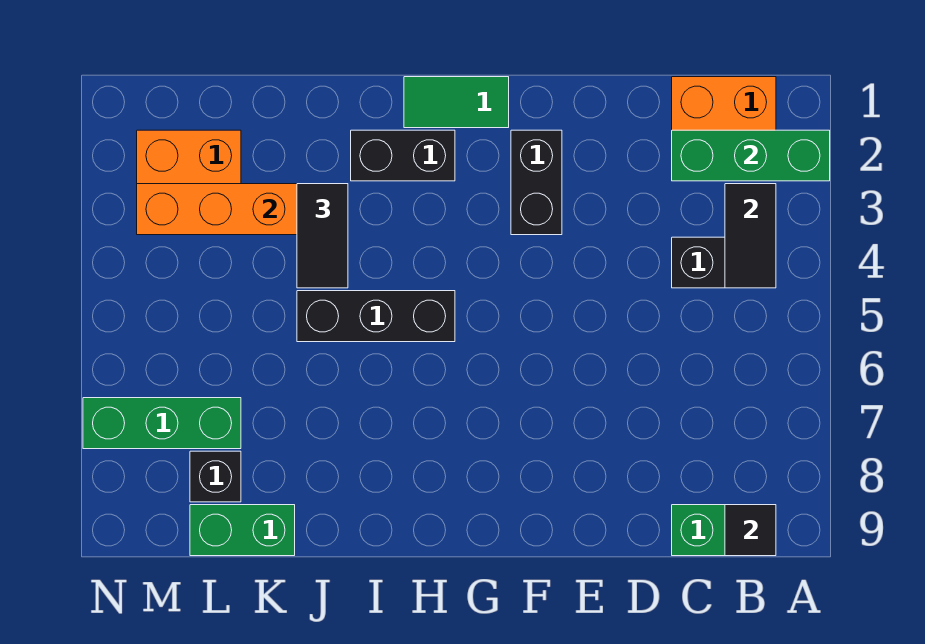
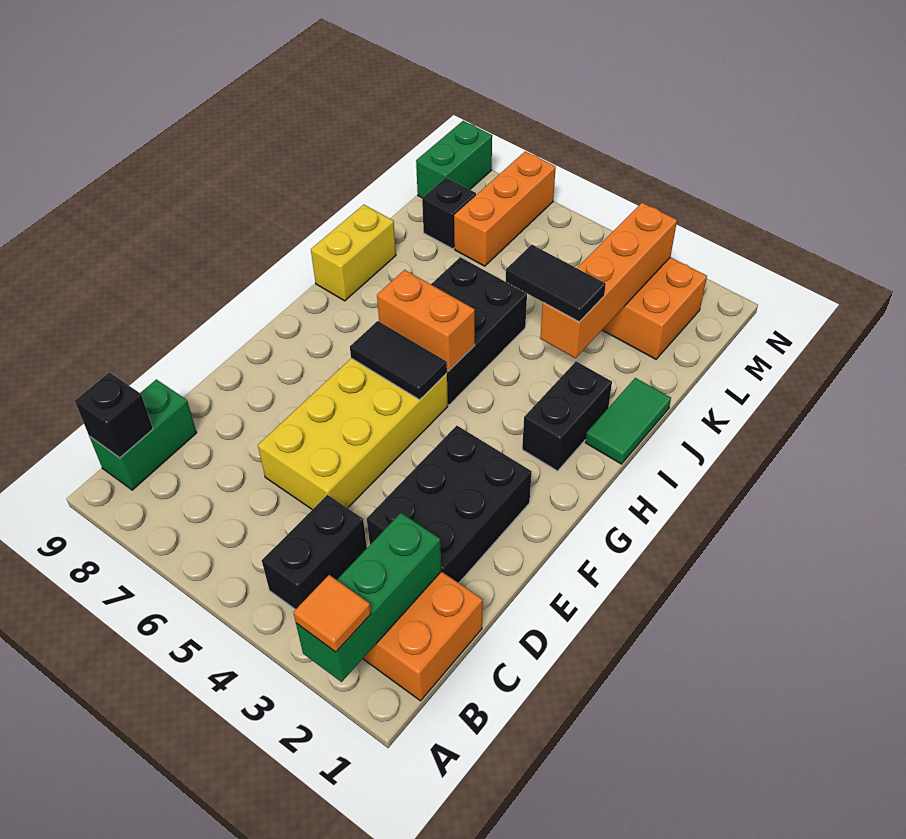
none -> orange 1x1 tile [293,575,371,652]
black 1x2 tile [725,184,776,288] -> black 1x2 tile moved to [350,321,447,400]
black 1x1 tile [725,505,776,556] -> black 1x1 brick [75,372,153,458]
none -> yellow 2x4 brick [258,358,448,510]
black 1x2 brick [511,130,562,235] -> black 2x3 brick [367,426,532,583]
green 1x2 tile [404,77,509,128] -> green 1x2 tile moved to [585,378,671,464]
black 1x3 brick [297,291,455,342] -> black 2x3 brick [431,257,527,405]
none -> orange 1x2 brick [377,270,475,371]
none -> yellow 1x2 brick [311,205,396,301]
green 1x2 brick [190,505,295,556] -> green 1x2 brick moved to [416,121,492,198]
green 1x3 brick [83,398,241,449] -> orange 1x3 brick [454,151,556,266]

